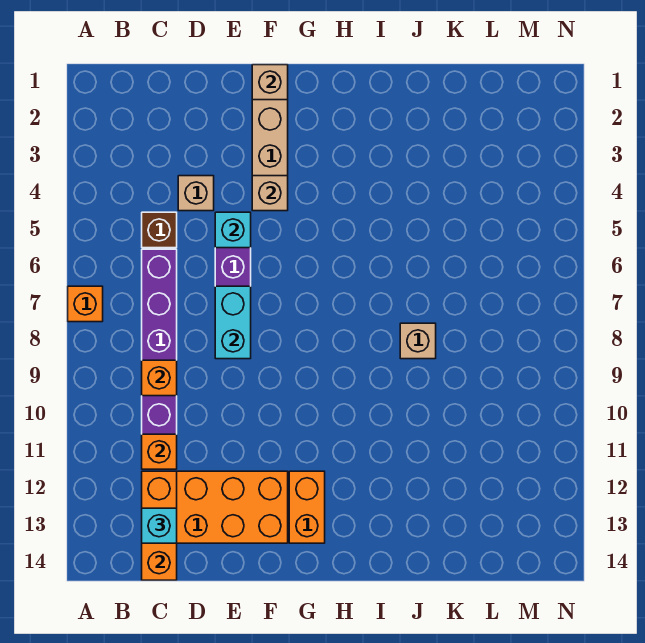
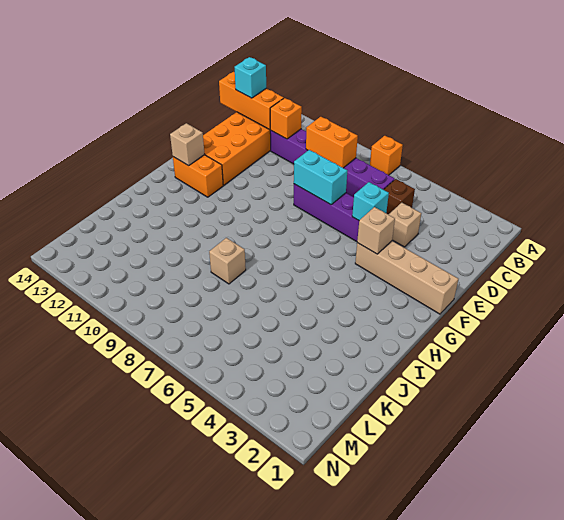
orange 1x1 brick [142,360,177,396] -> orange 1x2 brick [306,117,358,168]
tan 1x1 brick [252,65,288,100] -> tan 1x1 brick moved to [170,123,205,166]

